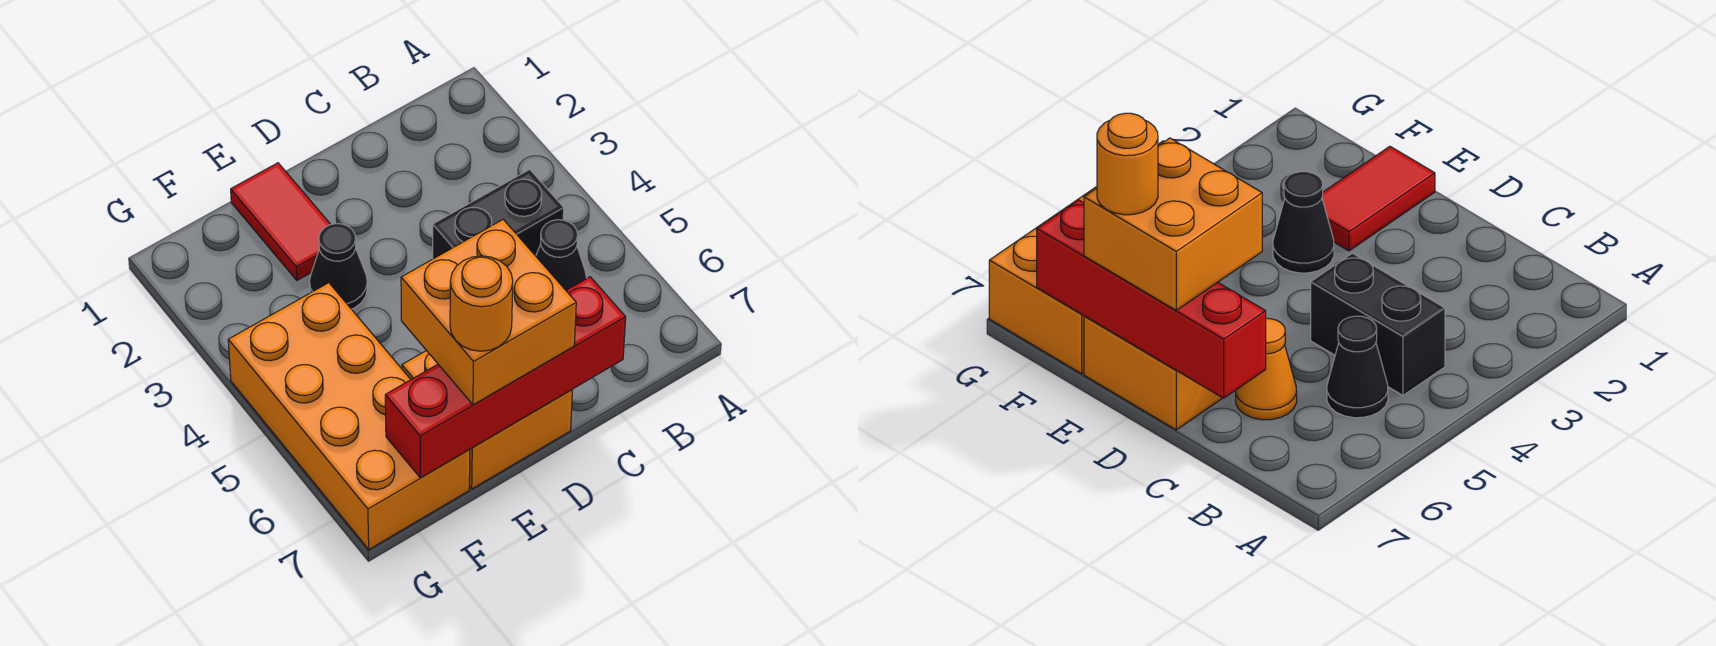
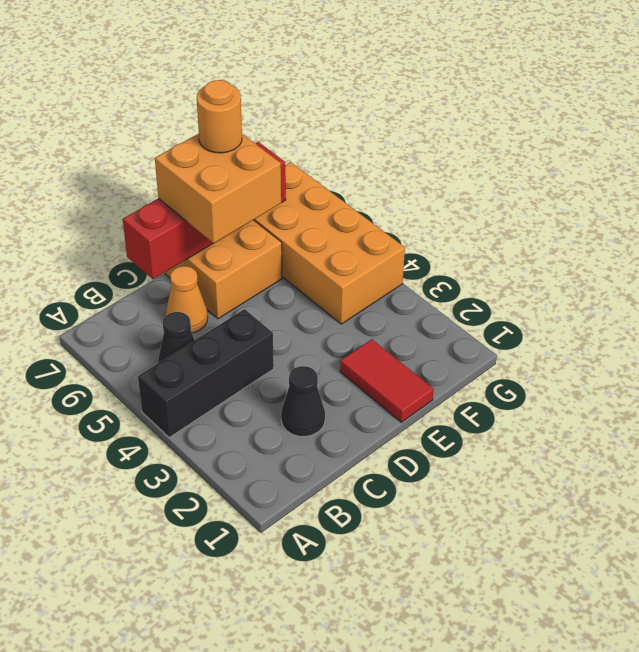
black 1x2 brick [433,170,564,259] -> black 1x3 brick [138,309,274,437]
black 1x1 cone [309,224,367,309] -> black 1x1 cone moved to [281,366,325,437]

